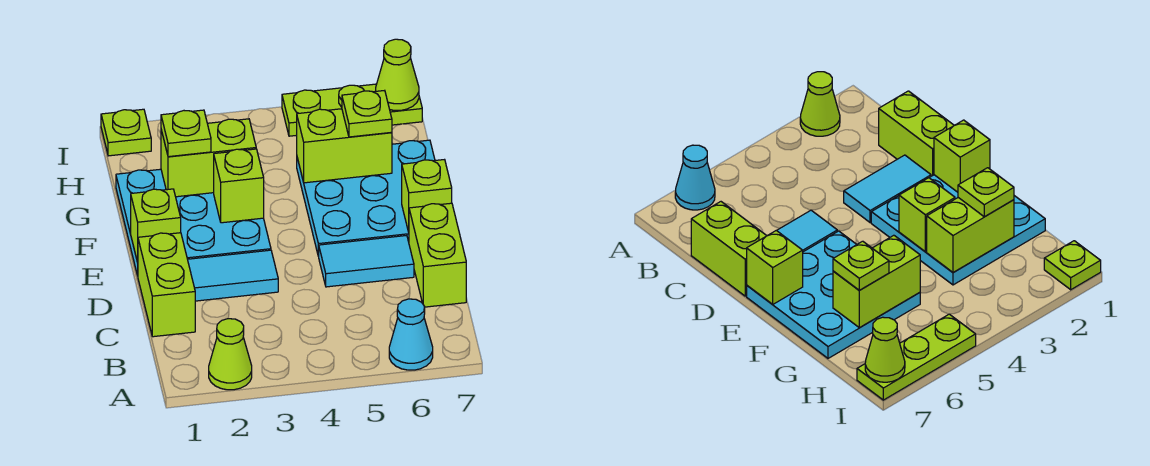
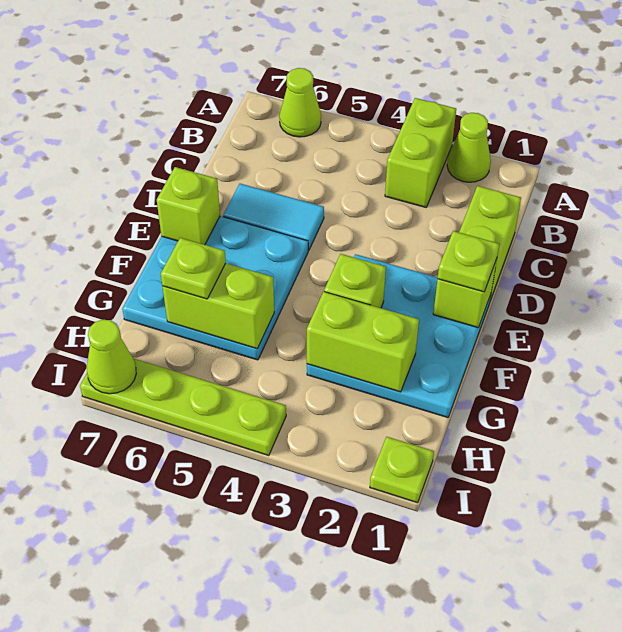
cyan 1x1 cone [389,299,433,370] -> lime 1x1 cone [279,68,321,137]
lime 1x2 brick [409,203,466,307] -> lime 1x2 brick moved to [385,98,456,207]
cyan 1x2 tile [188,250,278,301] -> none
lime 1x1 plate [161,110,211,157] -> lime 1x1 plate moved to [438,231,499,292]
lime 1x3 plate [282,84,422,136] -> lime 1x4 plate [80,358,286,456]

